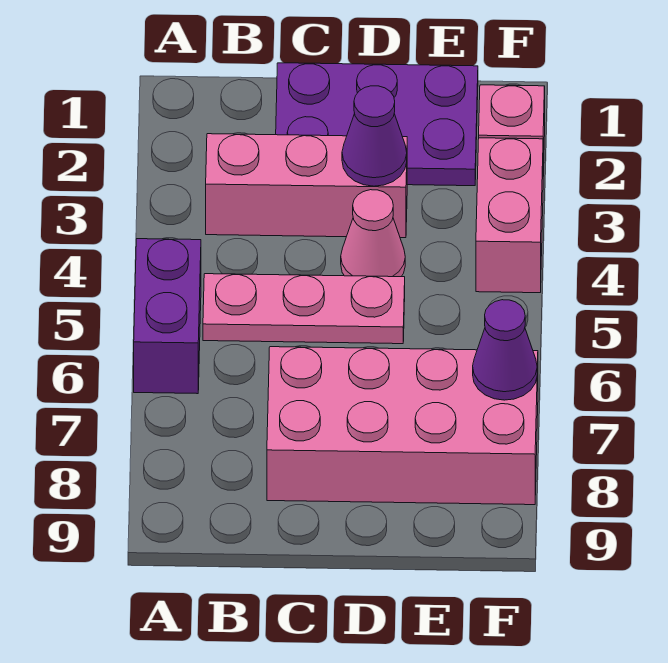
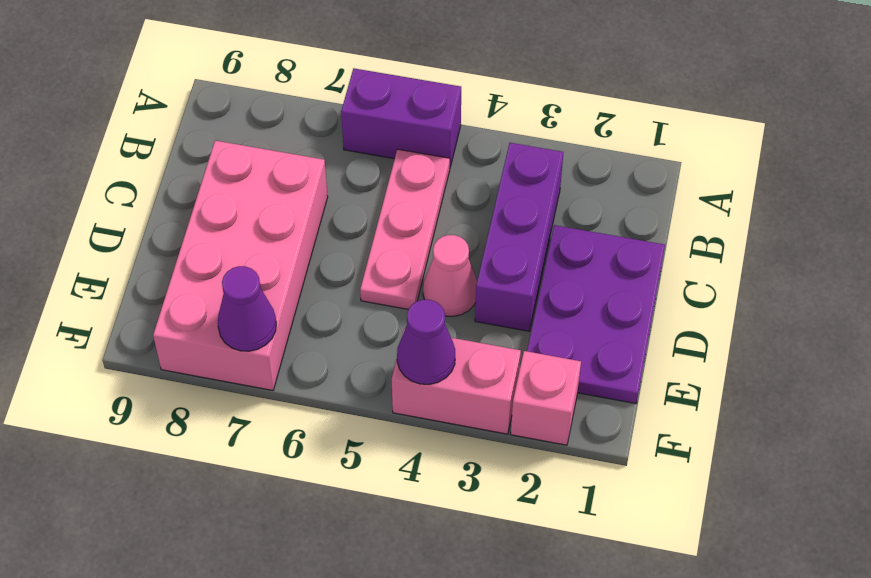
pink 1x3 brick [206,134,407,238] -> purple 1x3 brick [475,143,563,331]
purple 1x1 cone [342,86,407,186] -> purple 1x1 cone moved to [397,300,455,384]

